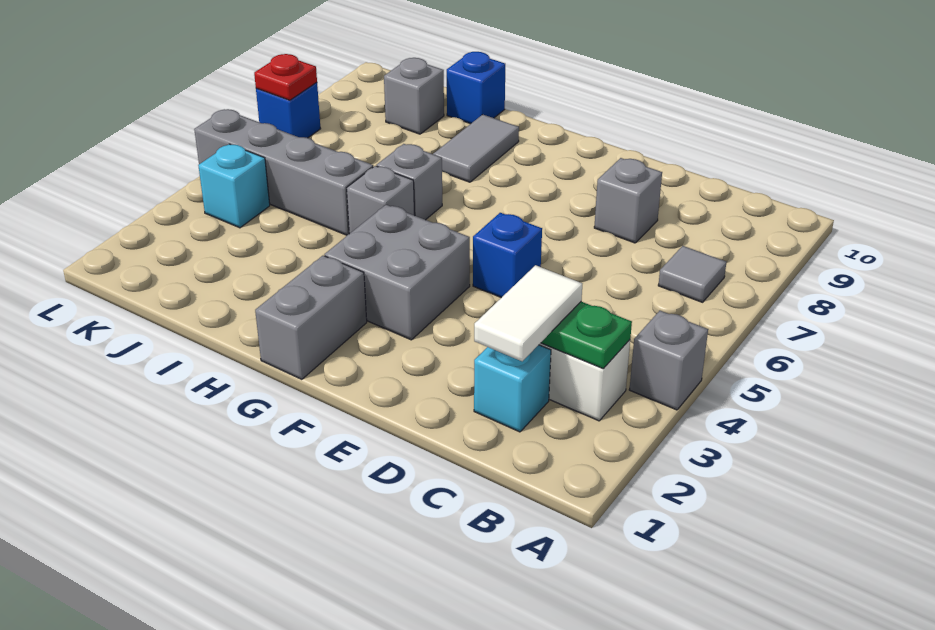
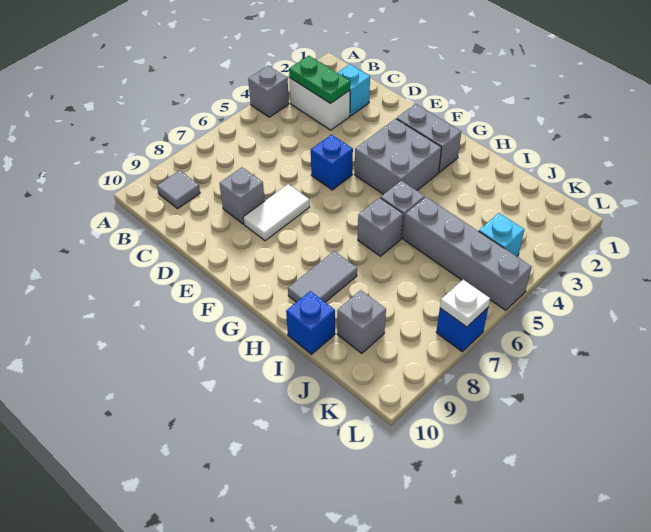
grey 1x1 tile [658,246,726,302] -> grey 1x1 tile moved to [157,170,200,209]
white 1x2 tile [474,265,582,361] -> white 1x2 tile moved to [243,184,310,241]
grey 1x2 brick [255,256,367,379] -> grey 1x2 brick turned to [397,104,461,172]
red 1x1 plate [254,54,317,100] -> white 1x1 plate [440,280,490,327]

